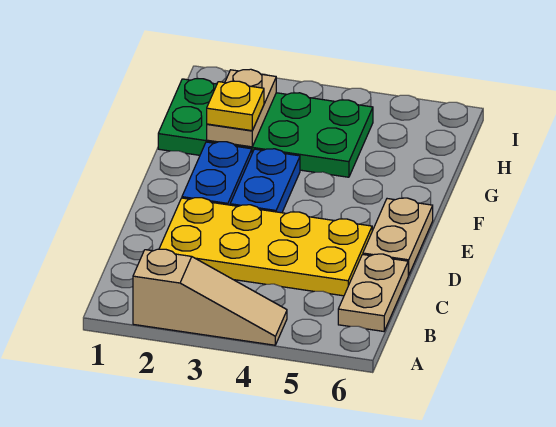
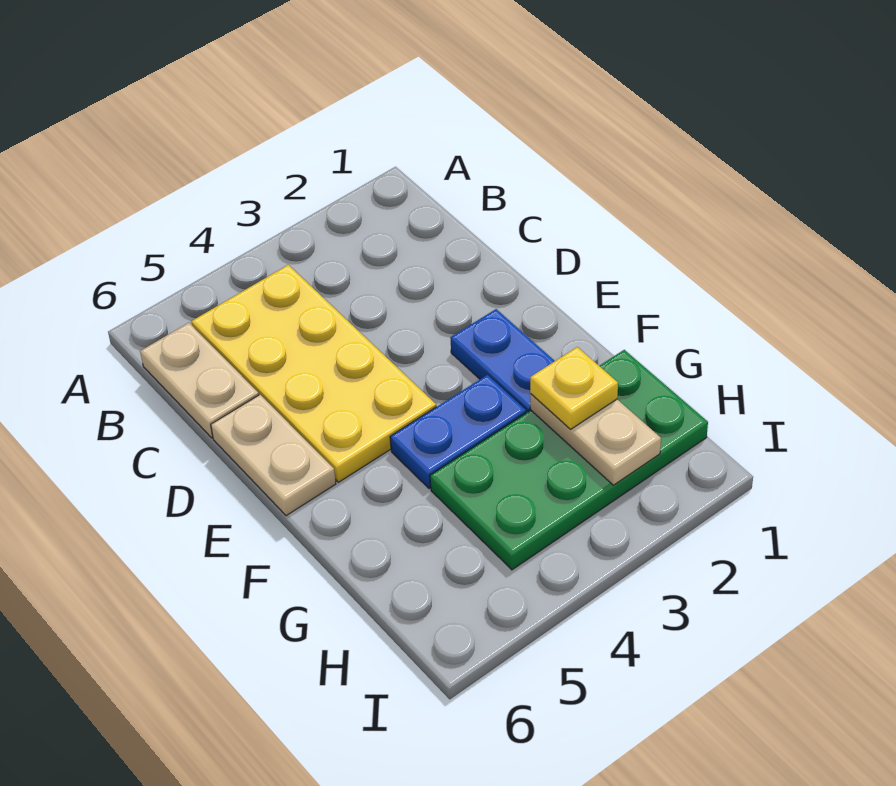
tan 1x3 slope [133,249,287,345] -> none
yellow 2x4 plate [159,198,372,296] -> yellow 2x4 plate turned to [191,265,436,482]
blue 1x2 plate [230,149,300,213] -> blue 1x2 plate turned to [390,375,526,489]

